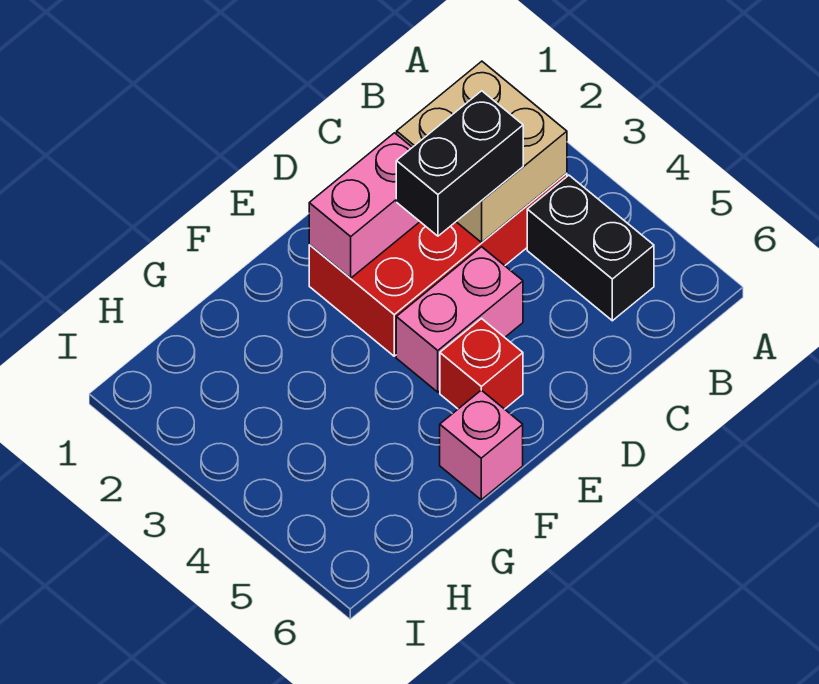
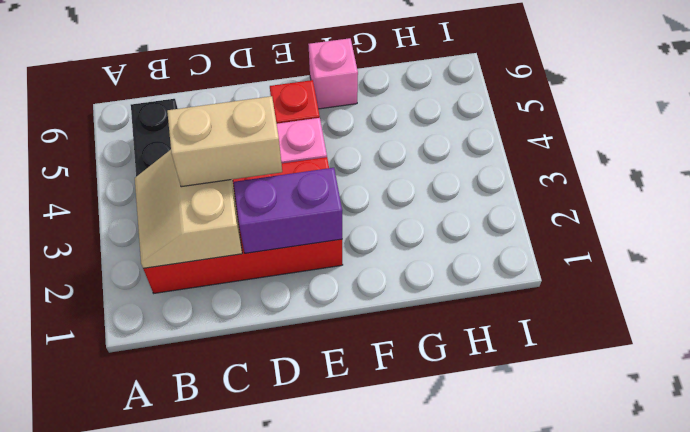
tan 2x2 brick [397,61,567,242] -> tan 2x2 slope [135,150,242,269]
black 1x2 brick [396,91,523,236] -> tan 1x2 brick [167,96,282,187]
pink 1x2 brick [309,133,420,278] -> purple 1x2 brick [234,168,342,253]

